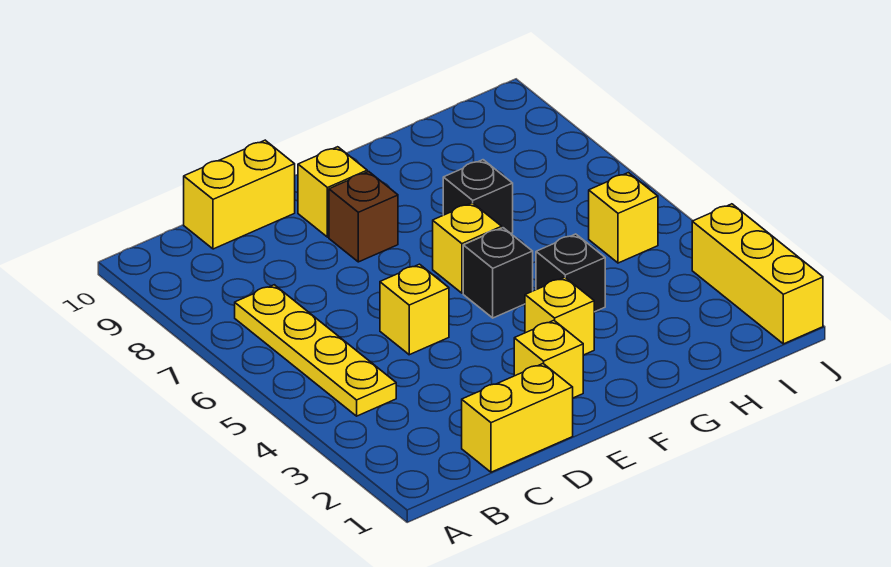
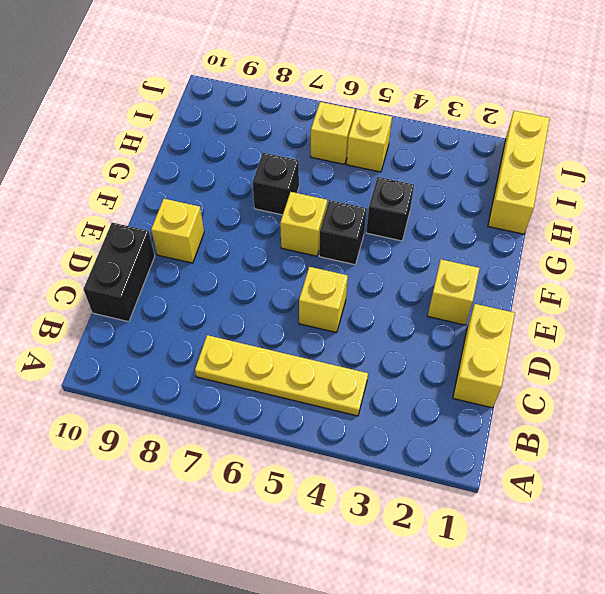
yellow 1x2 brick [184,140,295,249] -> black 1x2 brick [83,223,155,322]
brown 1x1 brick [329,172,398,262] -> none
yellow 1x1 brick [525,277,594,355] -> yellow 1x1 brick moved to [311,102,355,164]
yellow 1x3 brick [692,204,823,344] -> yellow 1x3 brick turned to [488,111,550,234]

